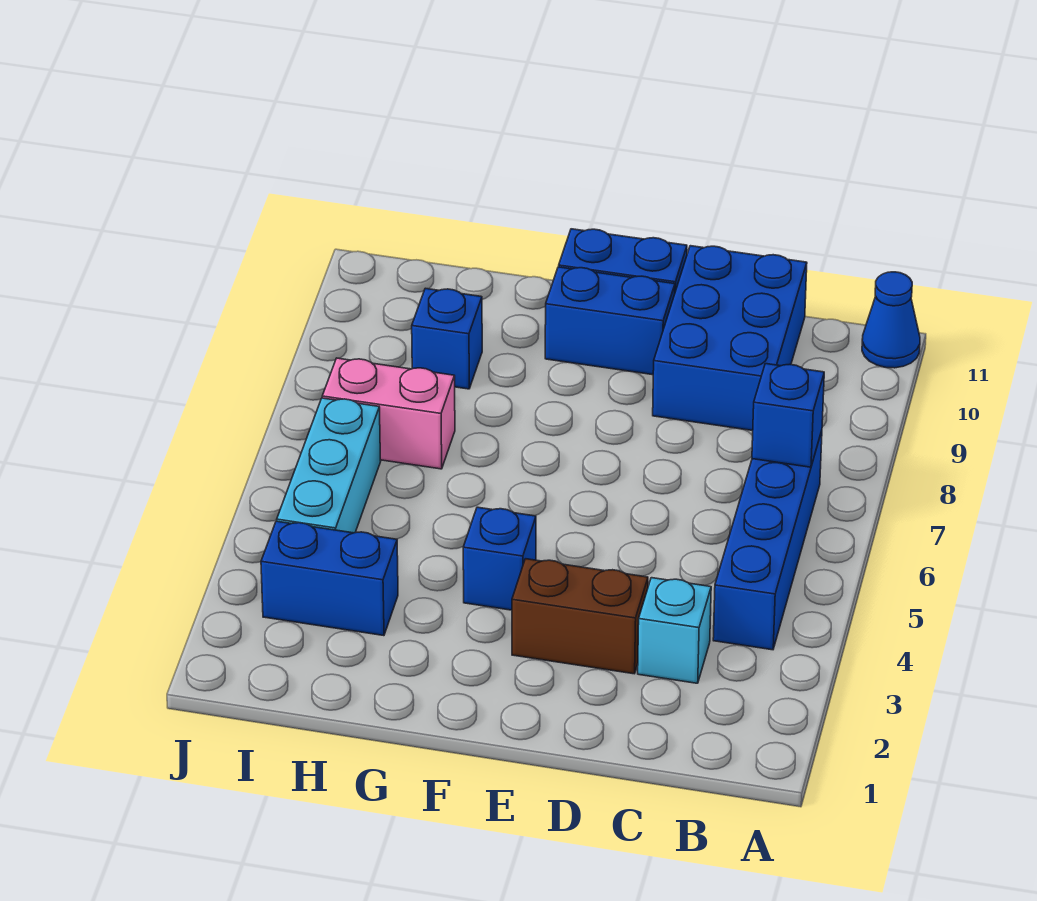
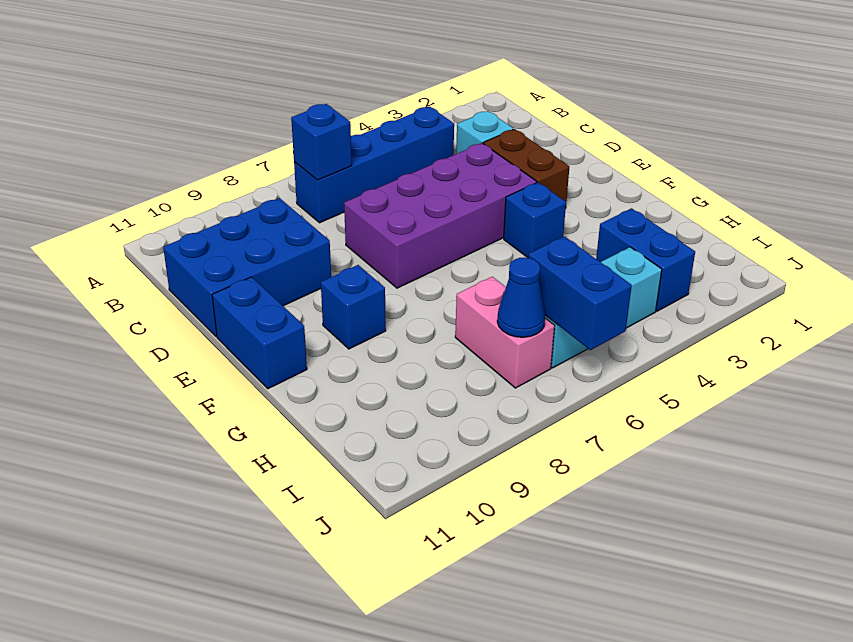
blue 1x1 cone [862,272,920,368] -> blue 1x1 cone moved to [497,257,545,337]
none -> purple 2x4 brick [344,143,537,288]
blue 1x2 brick [545,267,675,375] -> blue 1x2 brick moved to [528,236,632,350]
blue 1x1 brick [412,288,482,389] -> blue 1x1 brick moved to [321,265,386,349]

